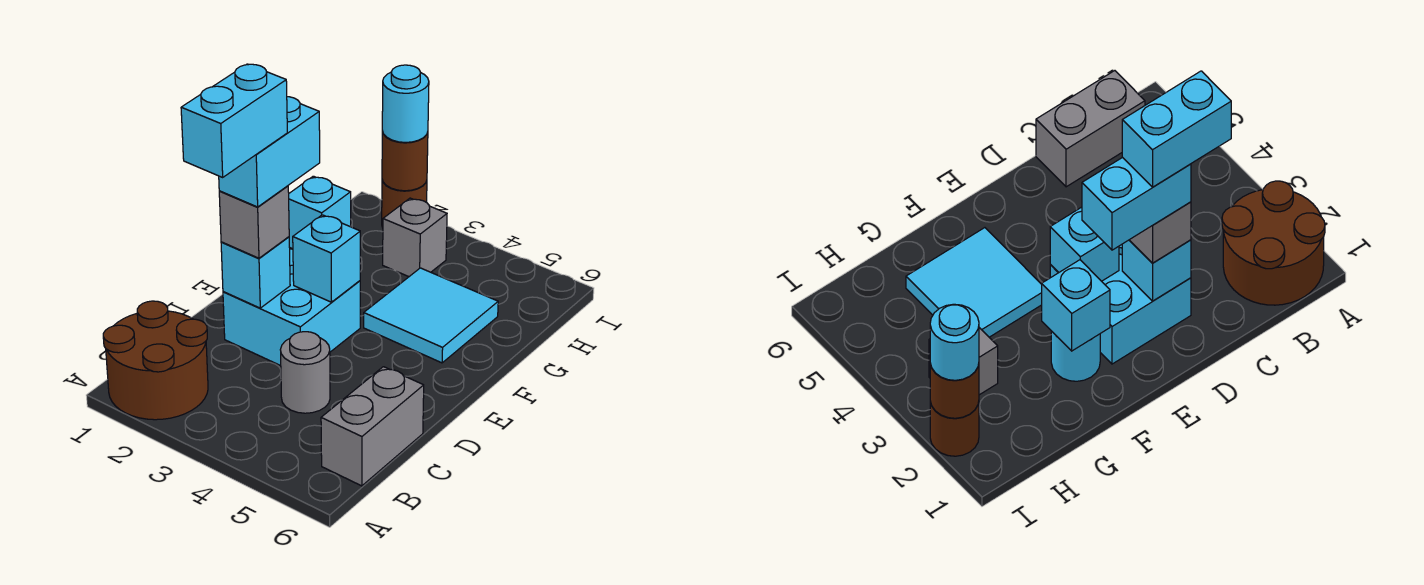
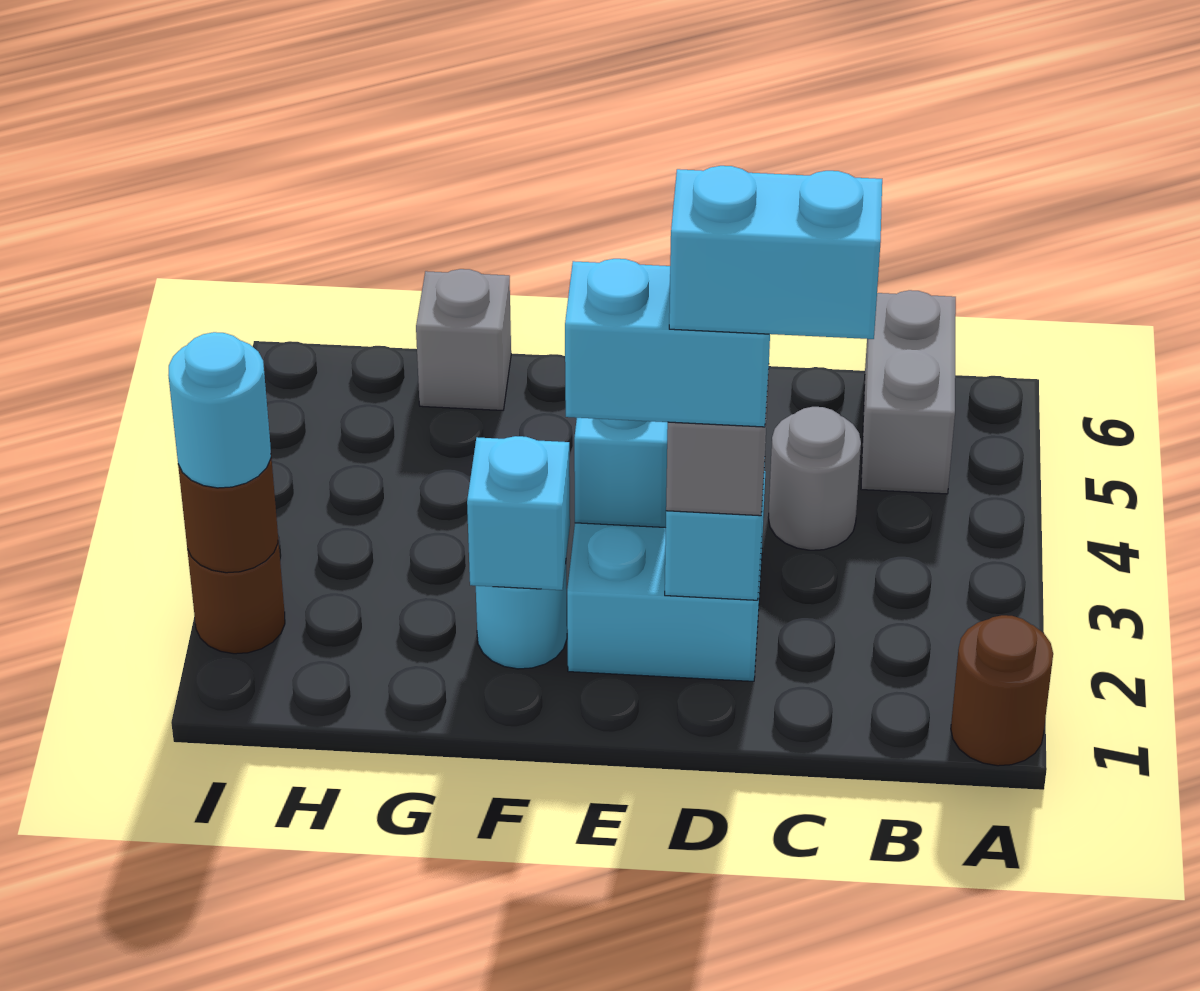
brown 2x2 round brick [103,301,208,420] -> brown 1x1 round brick [951,615,1053,766]
grey 1x2 brick [321,367,424,486] -> grey 1x2 brick turned to [861,290,956,494]
cyan 2x2 tile [364,268,498,363] -> none
grey 1x1 brick [383,198,447,277] -> grey 1x1 brick moved to [416,269,511,410]

